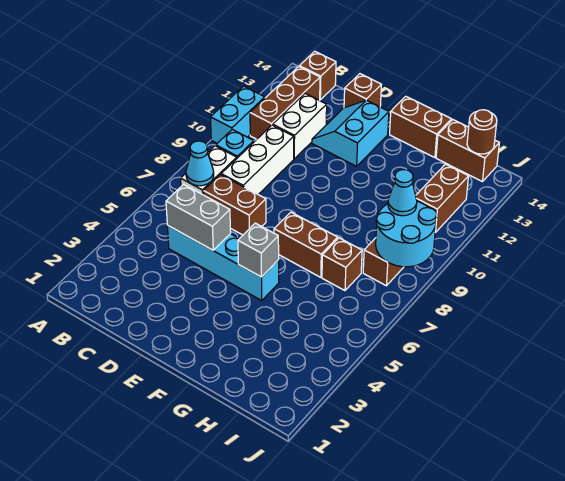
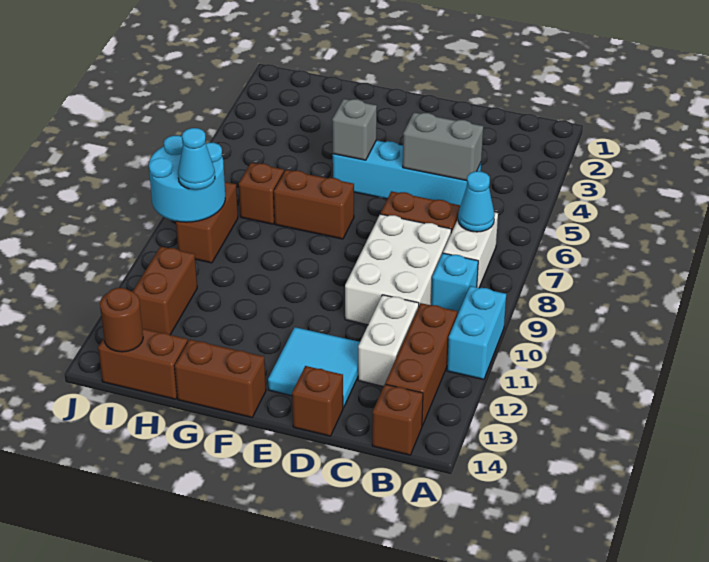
white 1x3 brick [221,125,294,194] -> white 2x3 brick [345,214,451,325]
cyan 2x2 slope [312,100,389,166] -> cyan 2x2 tile [268,327,360,408]

